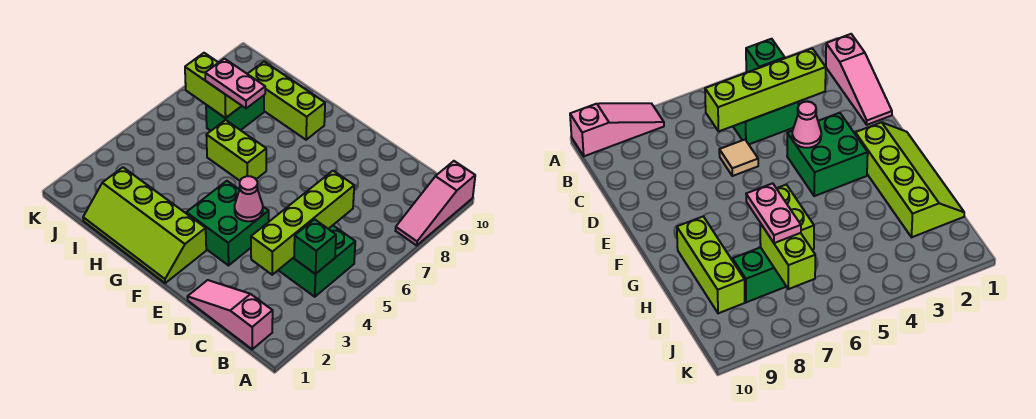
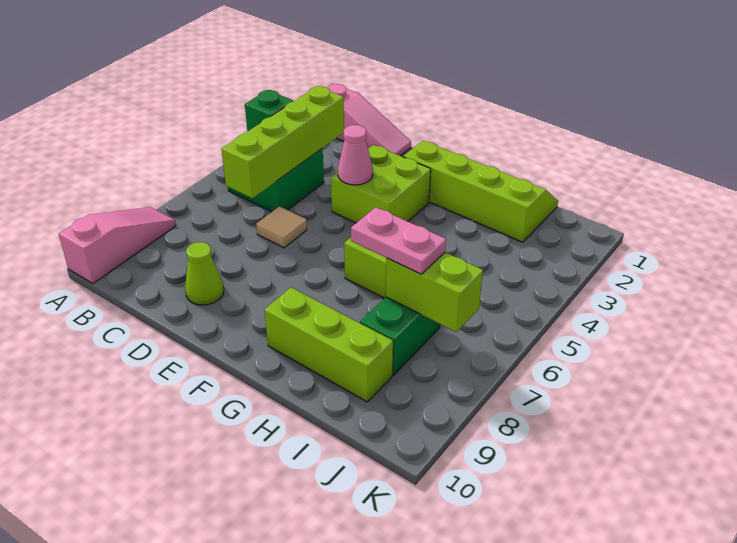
none -> lime 1x1 cone [185,242,224,305]
green 2x2 brick [186,181,269,265] -> lime 2x2 brick [331,145,431,223]

